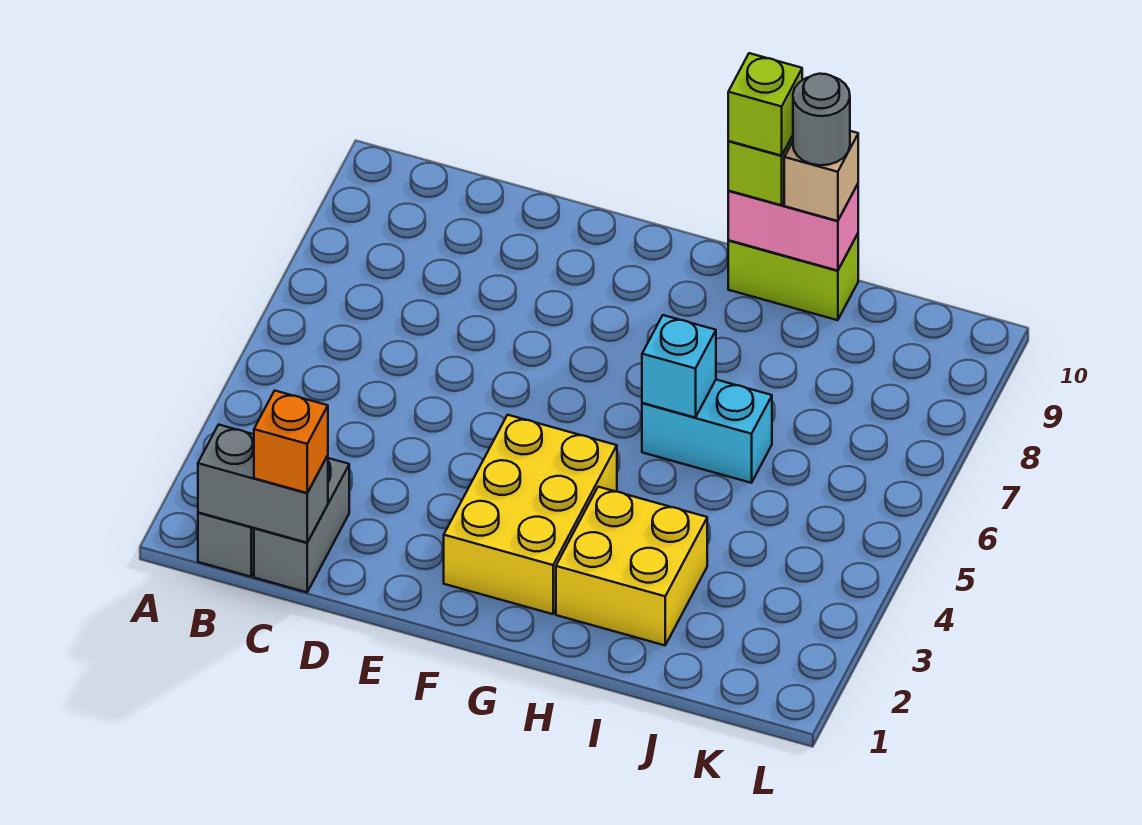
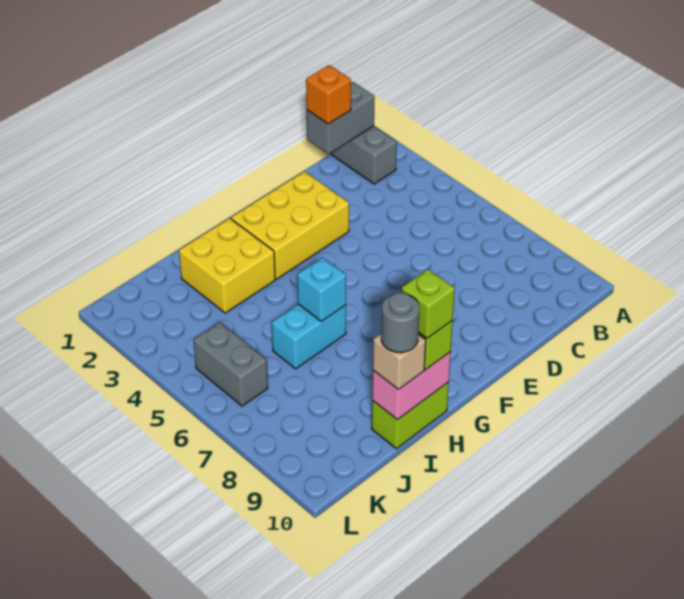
grey 1x2 brick [254,458,349,592] -> grey 1x2 brick moved to [194,322,268,406]
yellow 2x3 brick [444,415,617,614] -> yellow 2x3 brick turned to [231,171,349,279]

